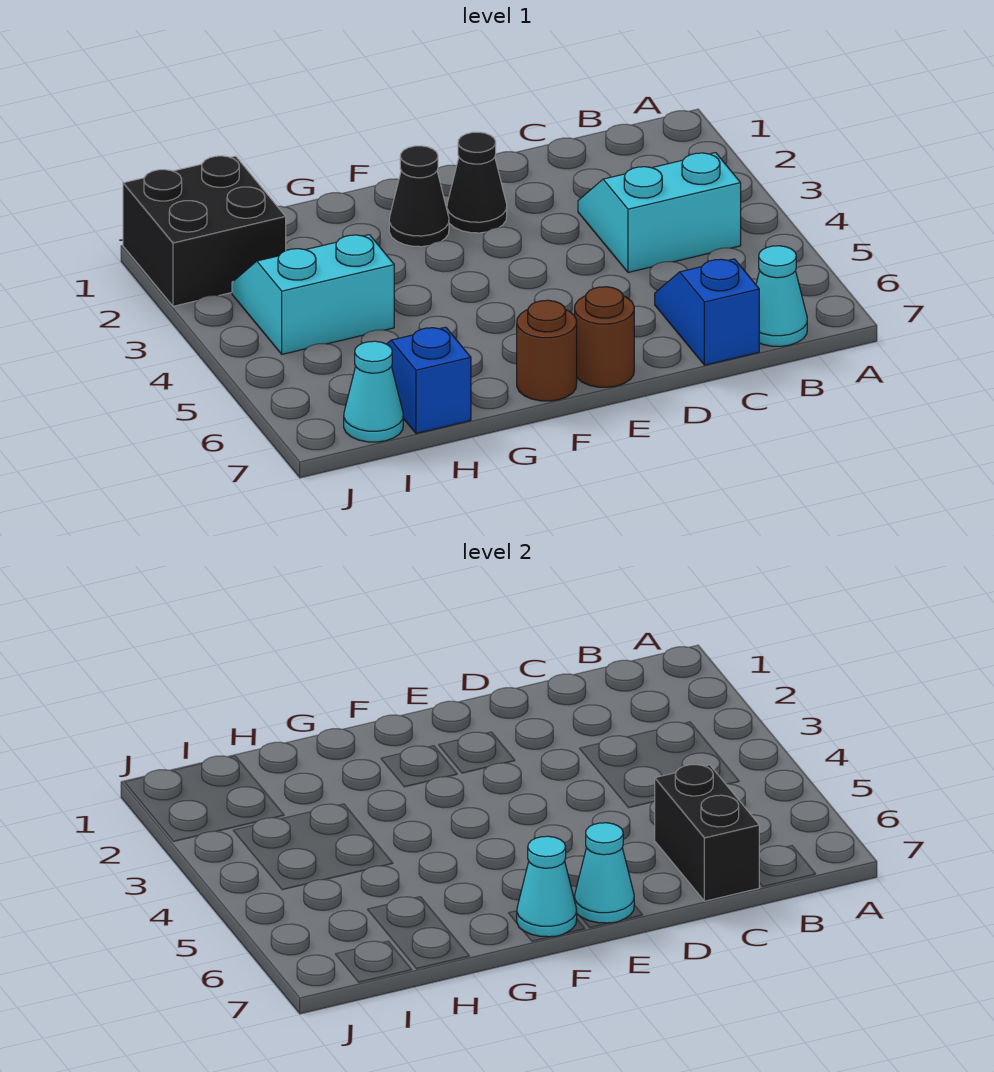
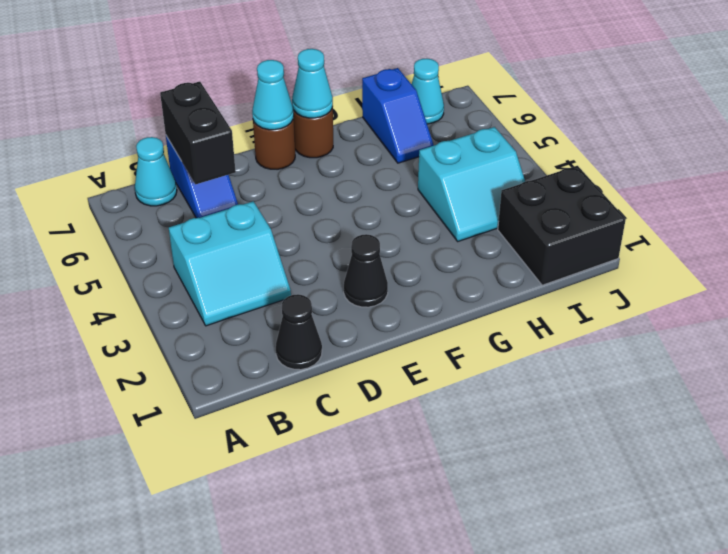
black 1x1 cone [389,146,449,247] -> black 1x1 cone moved to [276,294,322,370]

